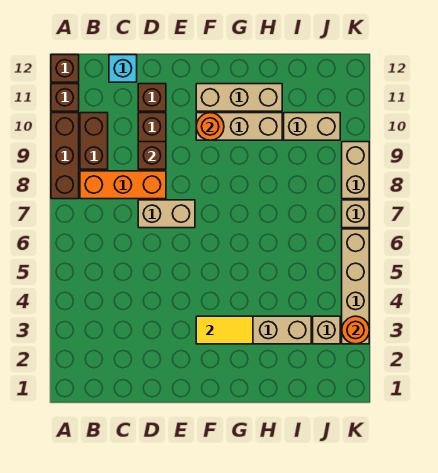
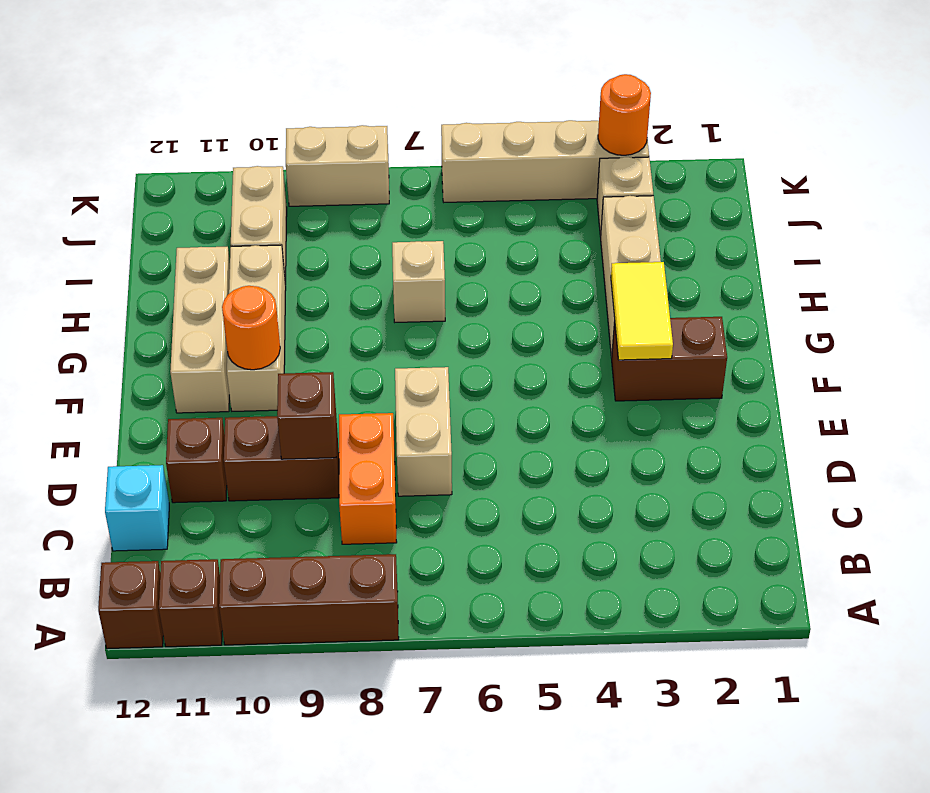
orange 1x3 brick [80,171,166,199] -> orange 1x2 brick [339,413,397,544]
brown 1x2 brick [80,113,108,169] -> brown 1x2 brick moved to [612,317,727,401]
tan 1x1 brick [342,200,369,228] -> tan 1x1 brick moved to [392,241,445,322]

